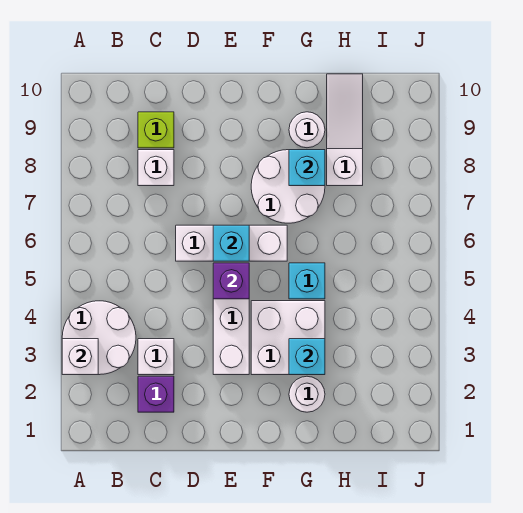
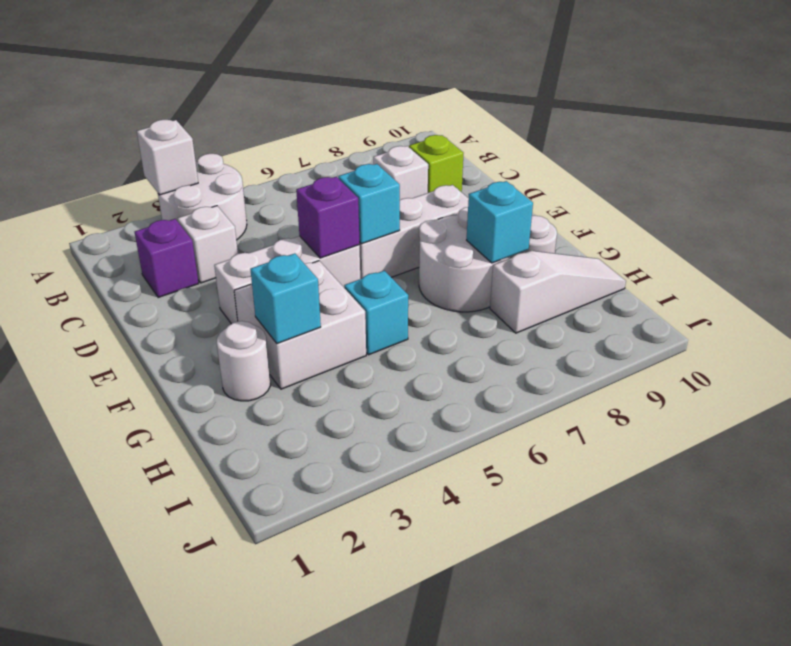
white 1x3 brick [176,225,287,261] -> white 1x3 brick turned to [359,185,469,279]

